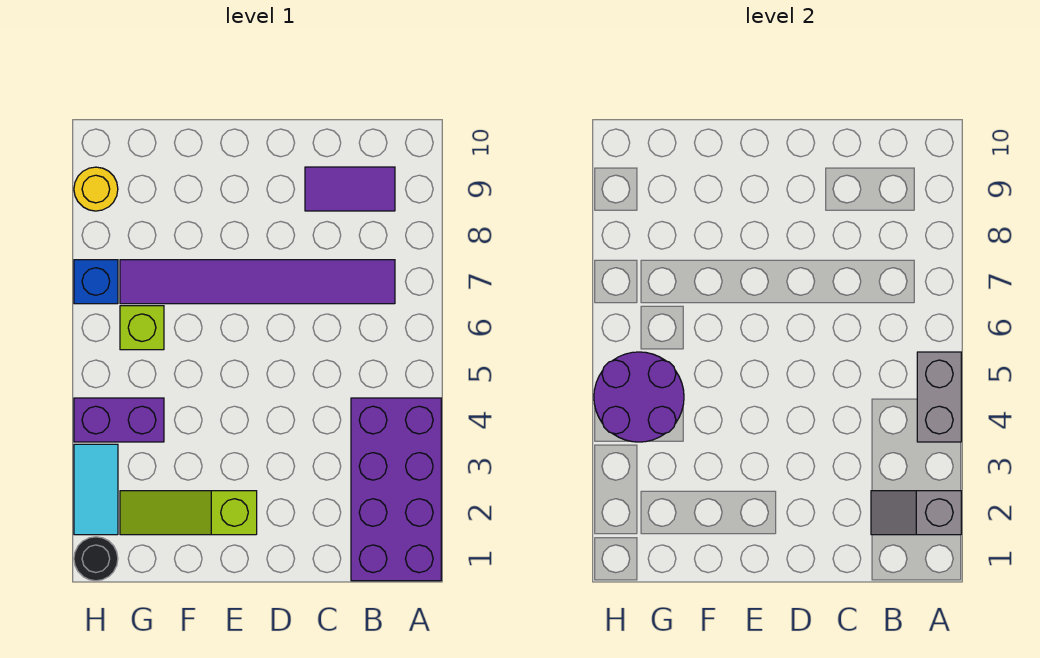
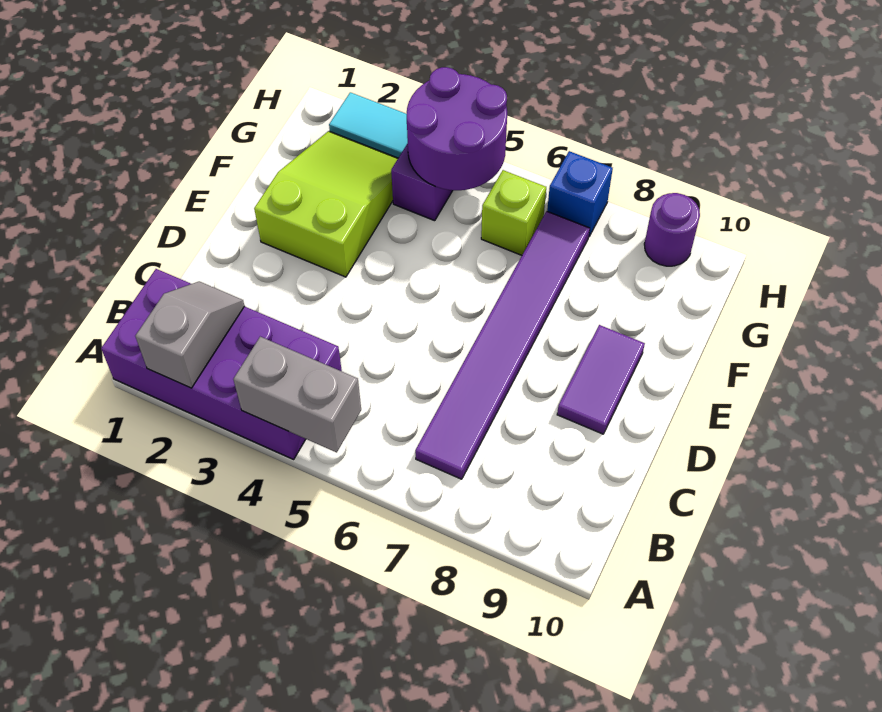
purple 1x2 tile [305,167,395,211] -> purple 1x2 tile moved to [557,325,645,434]
lime 1x3 slope [120,491,257,535] -> lime 2x3 slope [254,131,398,277]
black 1x1 round brick [74,537,118,581] -> none
yellow 1x1 round brick [74,167,118,211] -> purple 1x1 round brick [644,193,700,266]

